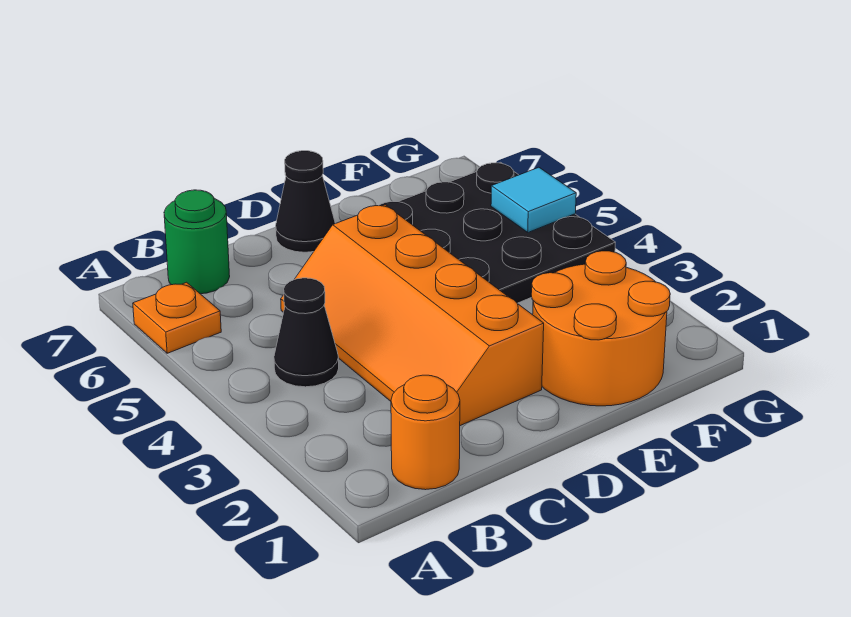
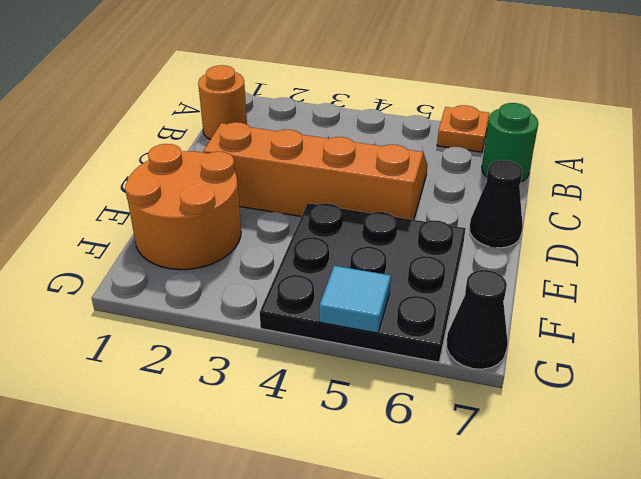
black 1x1 cone [274,278,339,387] -> black 1x1 cone moved to [447,270,508,369]

